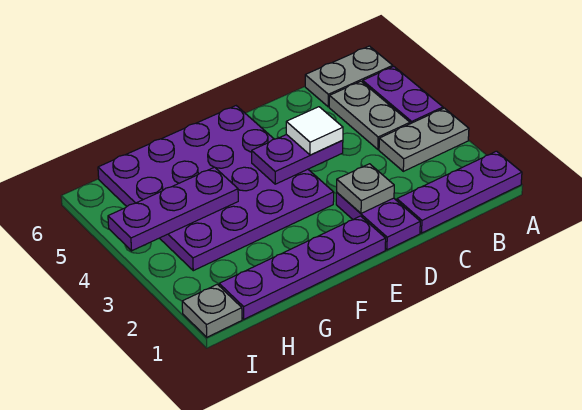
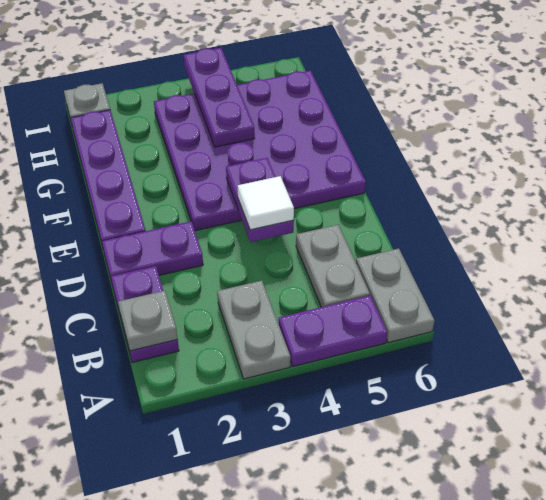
purple 1x3 plate [397,151,522,233] -> purple 1x2 plate [111,266,179,362]
grey 1x2 plate [329,81,410,149] -> grey 1x2 plate turned to [296,225,370,307]
grey 1x1 plate [337,164,394,213] -> grey 1x1 plate moved to [118,291,178,351]

